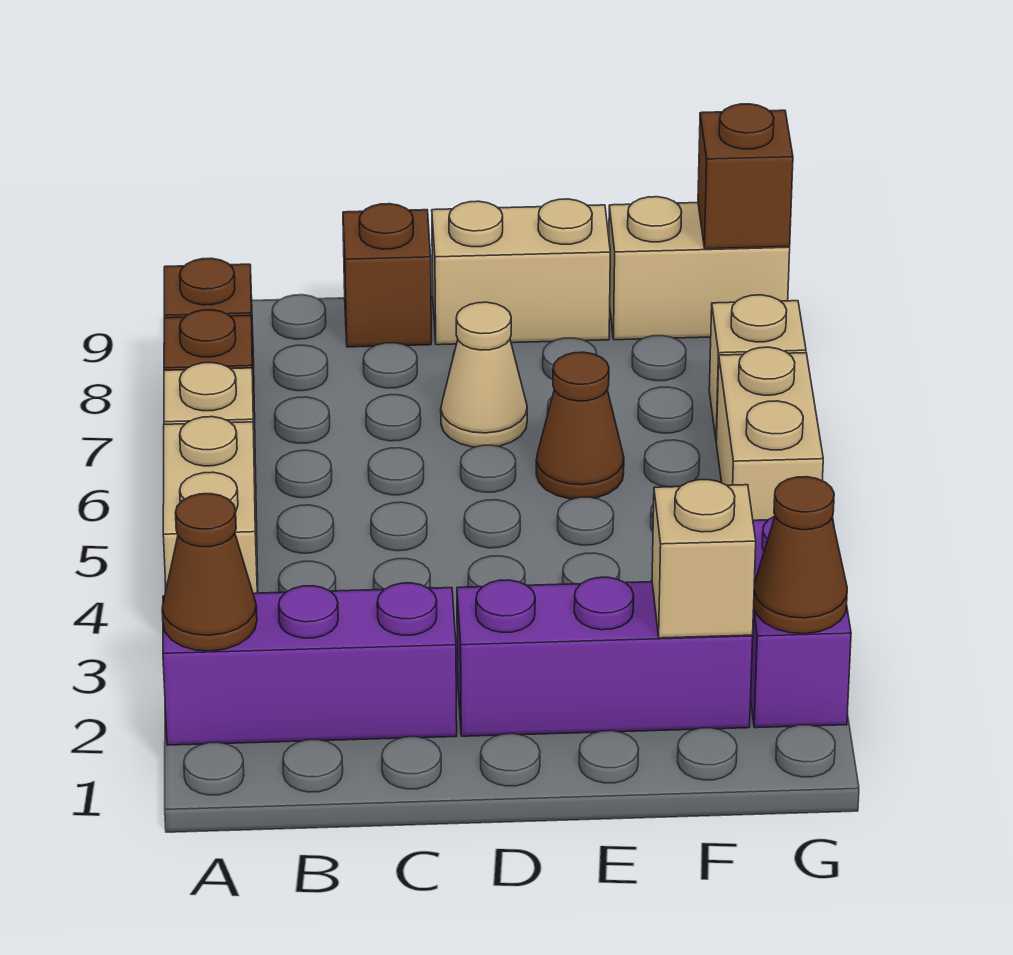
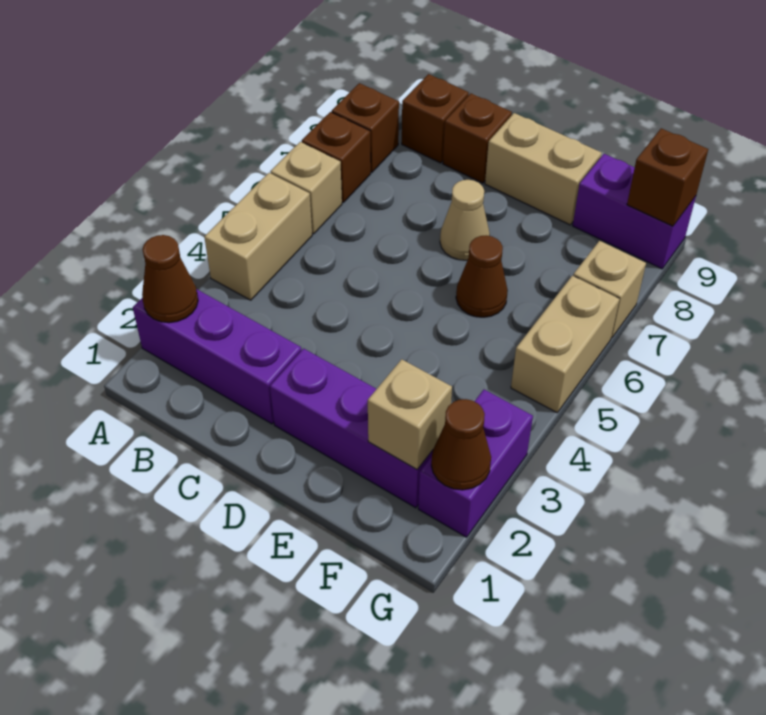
none -> brown 1x1 brick [402,74,469,163]
tan 1x2 brick [609,197,790,340] -> purple 1x2 brick [573,154,696,269]

